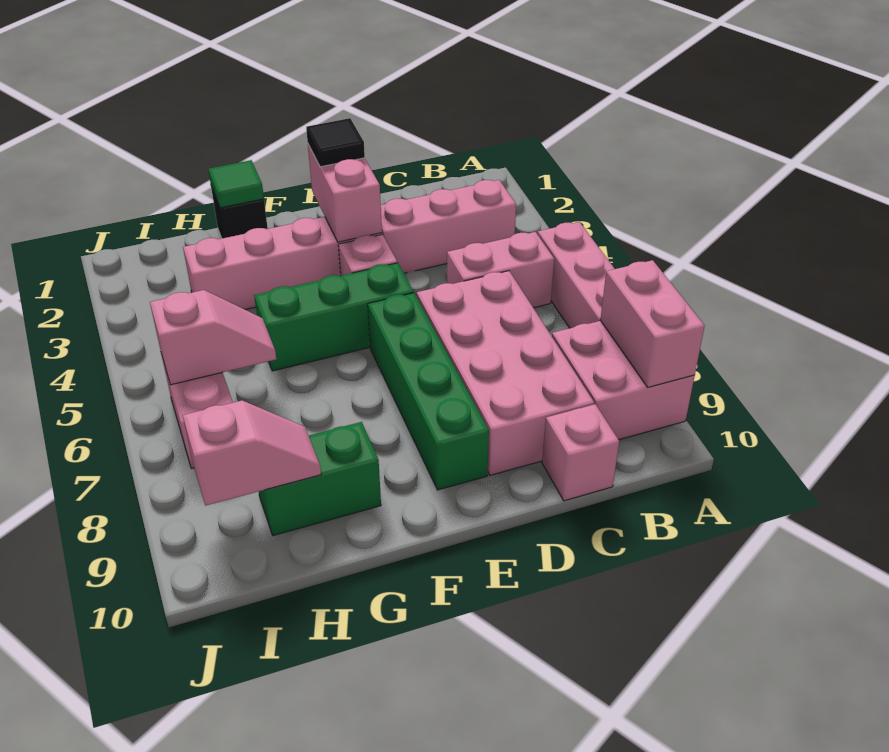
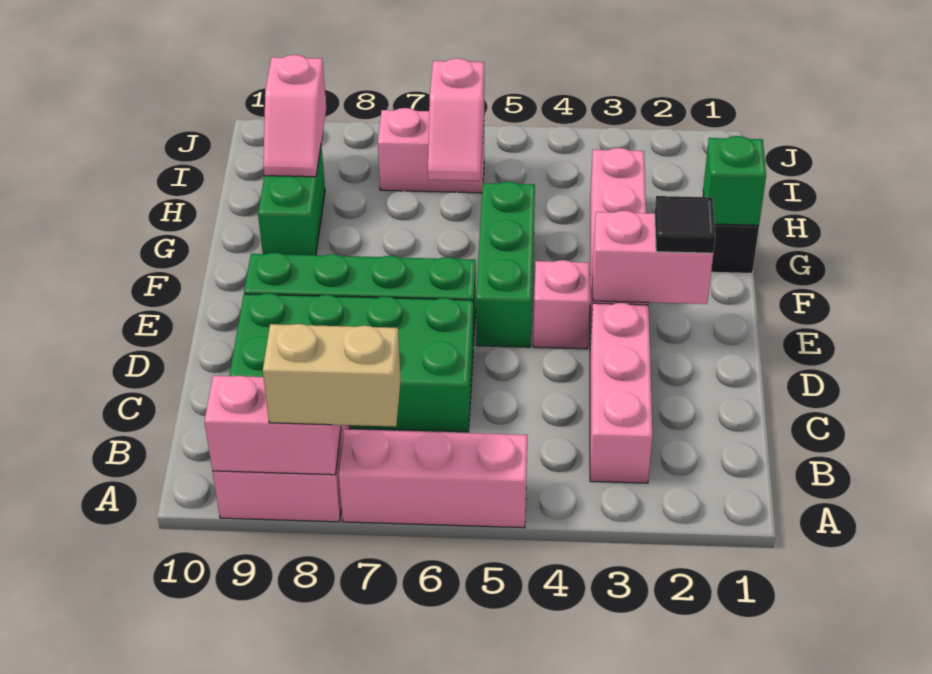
none -> tan 1x2 brick [263,324,401,427]
pink 1x2 brick [447,232,554,308] -> none
pink 2x4 brick [417,271,594,475] -> green 2x4 brick [229,293,473,432]
pink 1x1 brick [542,404,619,501] -> none
green 1x1 tile [208,160,264,208] -> green 1x1 brick [703,136,766,225]

